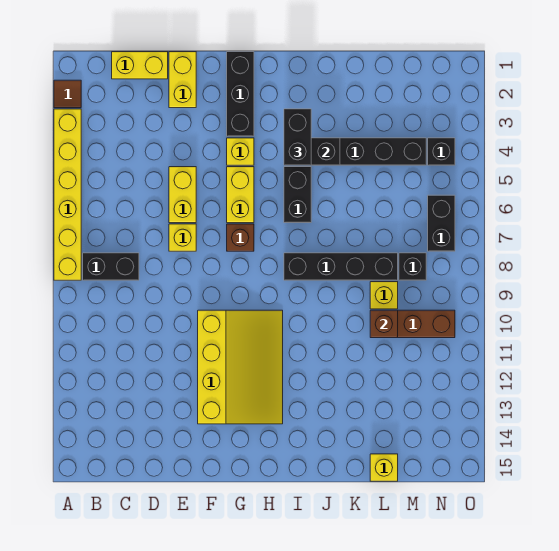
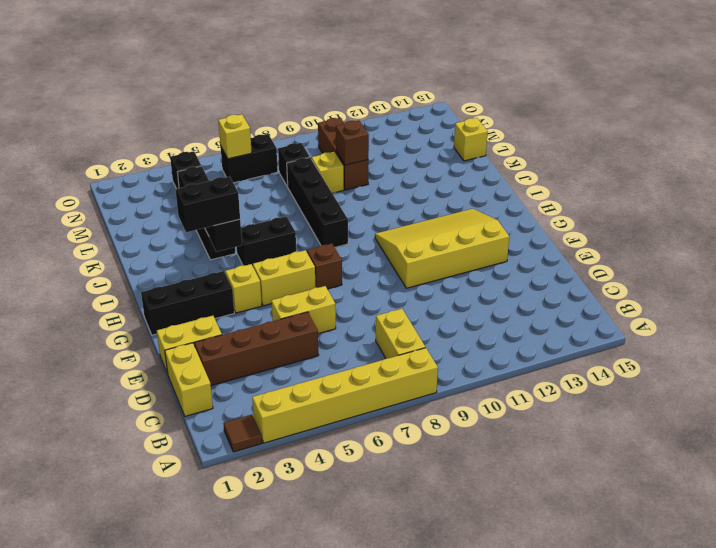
black 1x2 brick [83,253,139,280] -> yellow 1x2 brick [376,309,425,358]
none -> brown 1x4 brick [194,312,319,385]
yellow 1x1 brick [169,224,196,251] -> yellow 1x1 brick moved to [218,114,252,159]

